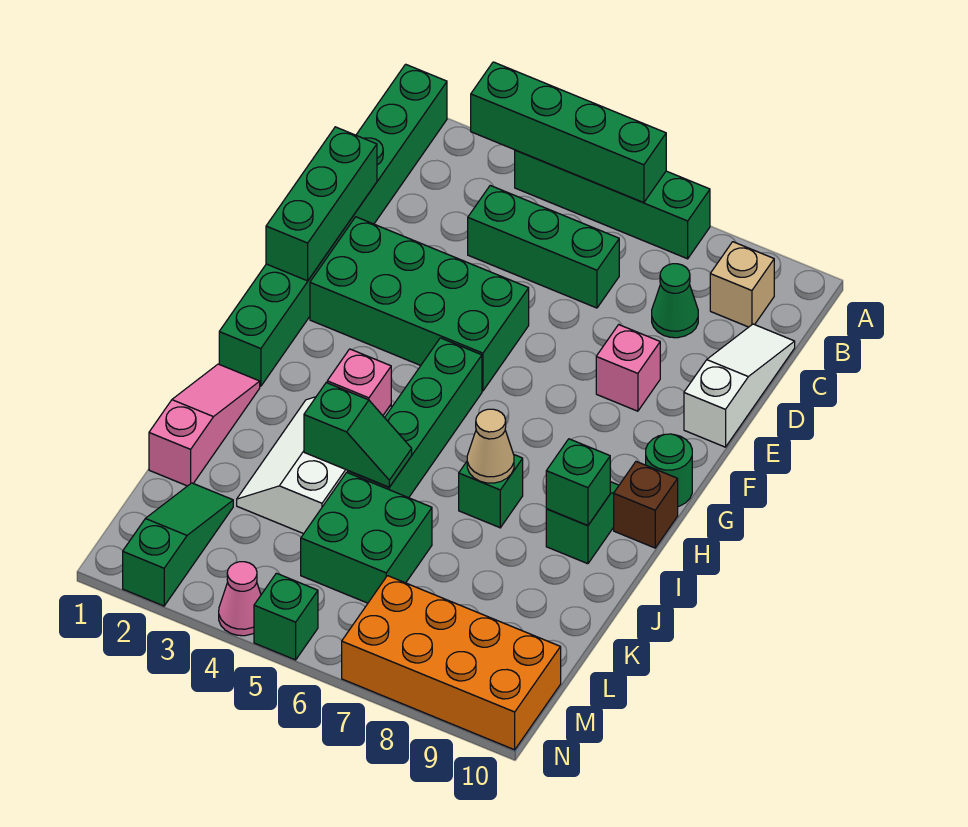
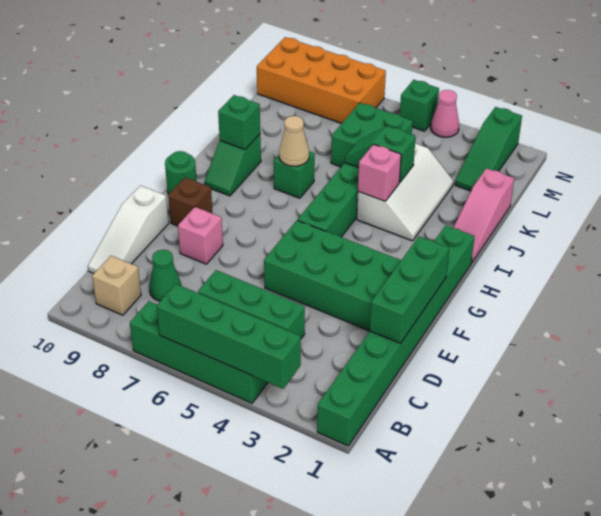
brown 1x1 brick [614,462,678,548] -> brown 1x1 brick moved to [168,177,213,226]

